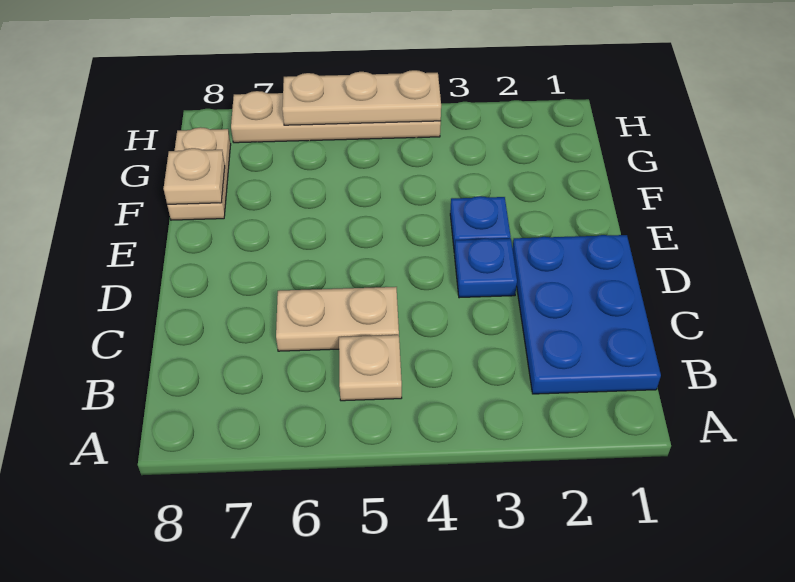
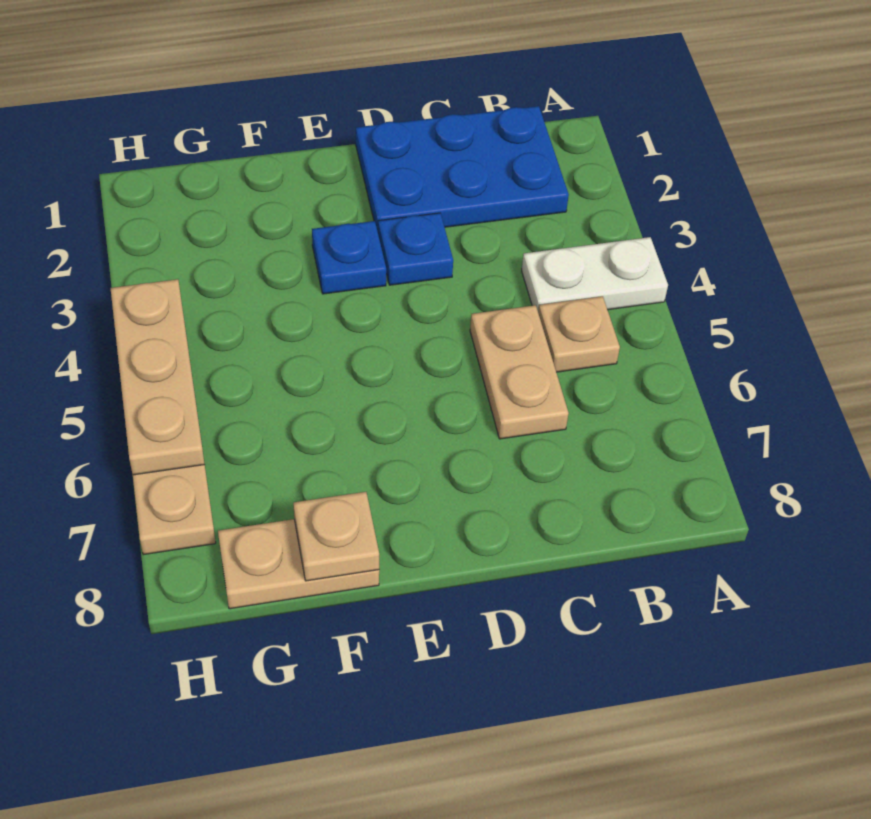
none -> white 1x2 plate [522,237,668,310]

